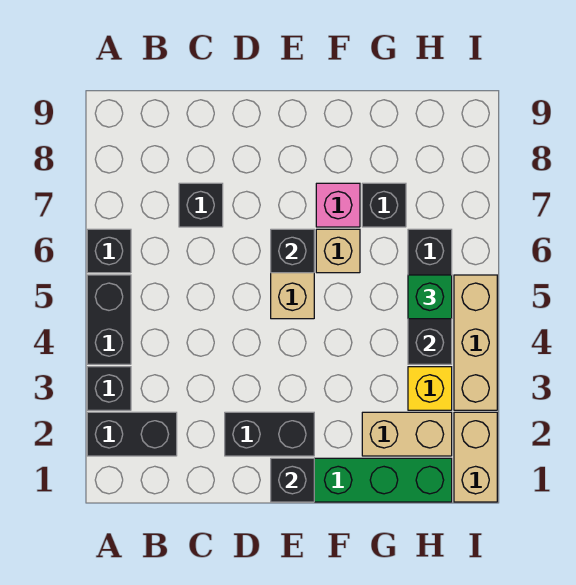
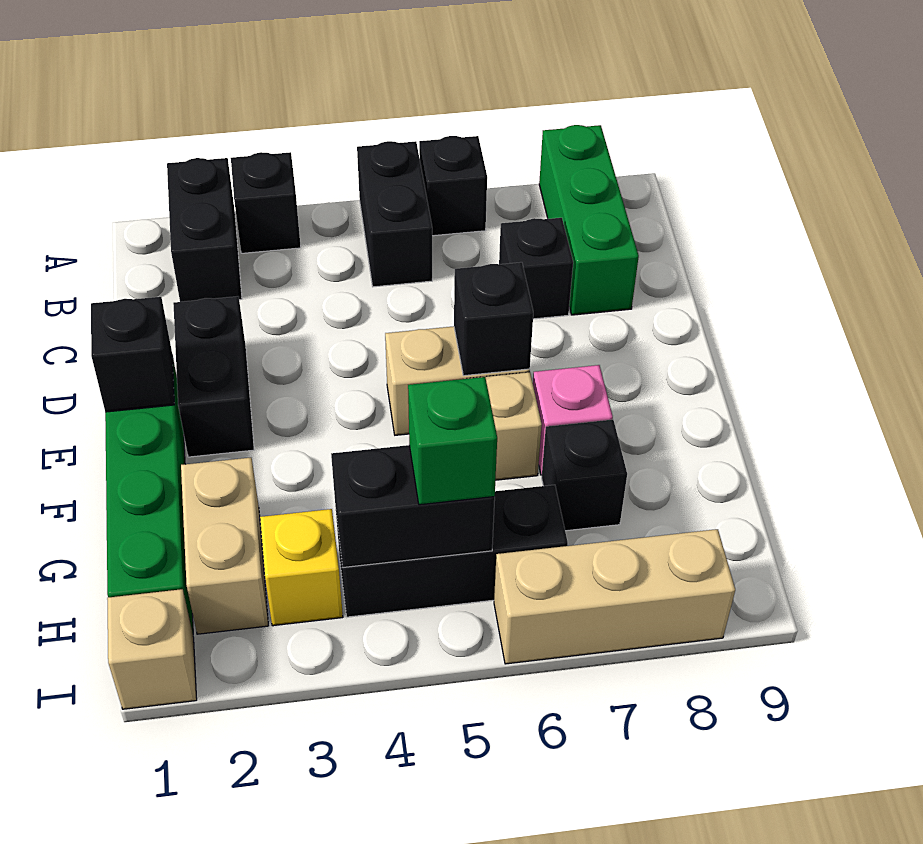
black 1x2 brick [87,275,131,364] -> black 1x2 brick turned to [357,141,432,287]
none -> green 1x3 brick [539,125,639,315]
tan 1x2 brick [454,412,497,502] -> tan 1x1 brick [107,589,197,709]
tan 1x3 brick [454,275,497,410] -> tan 1x3 brick moved to [494,529,735,664]

